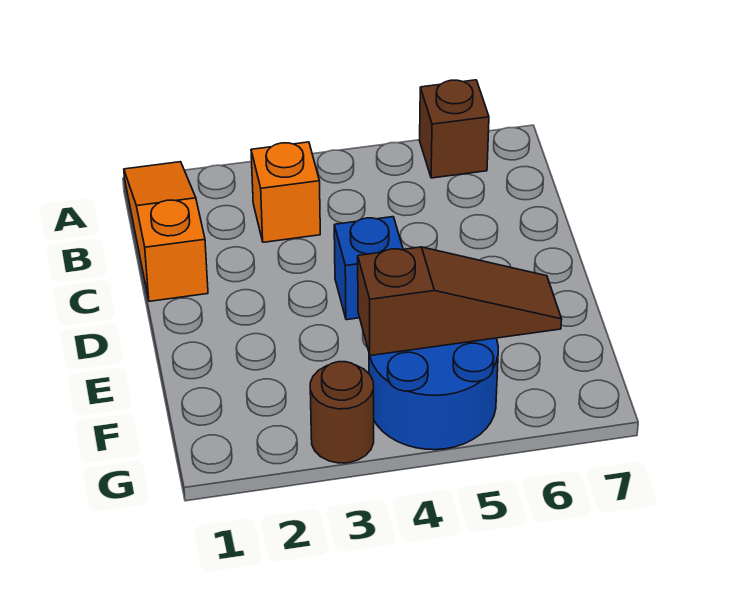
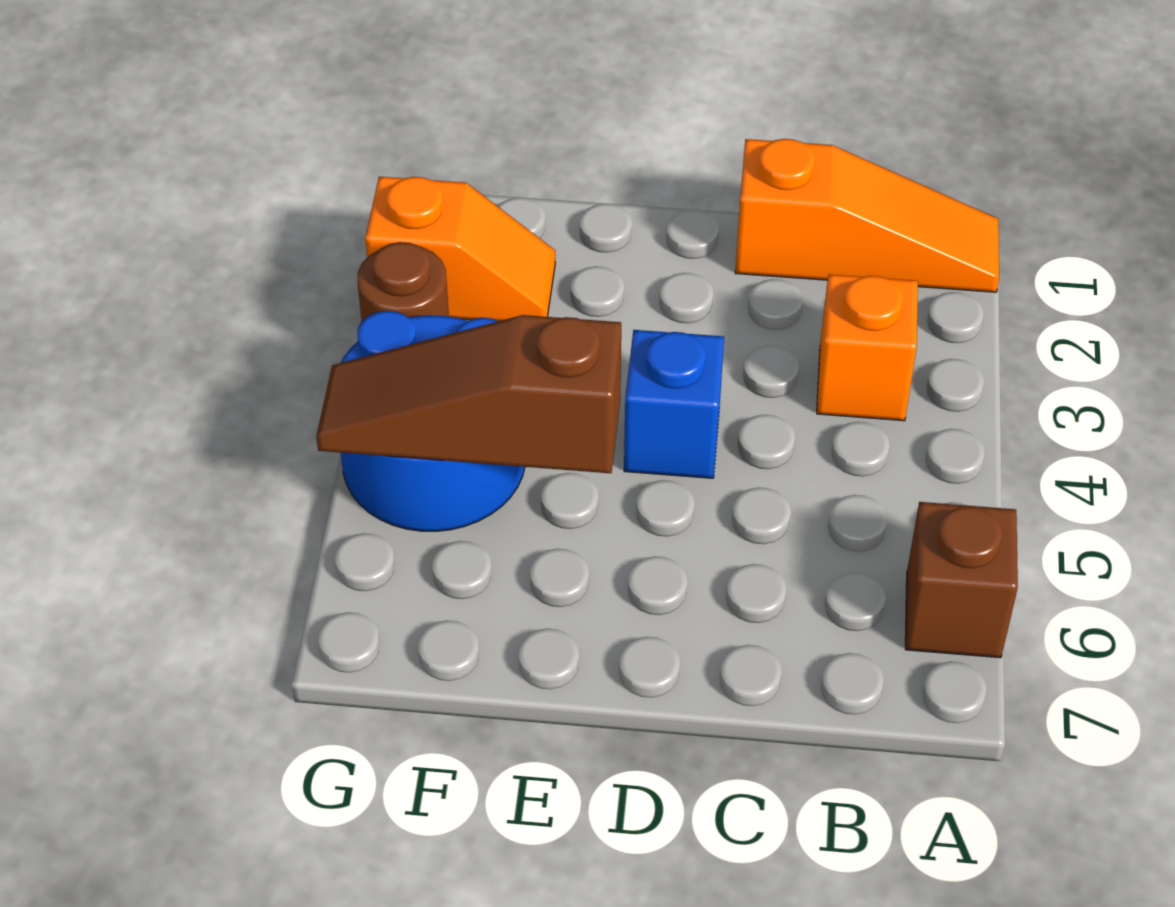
none -> orange 1x2 slope [365,177,555,321]
brown 1x3 slope [358,247,562,356] -> brown 1x3 slope turned to [316,315,621,473]

